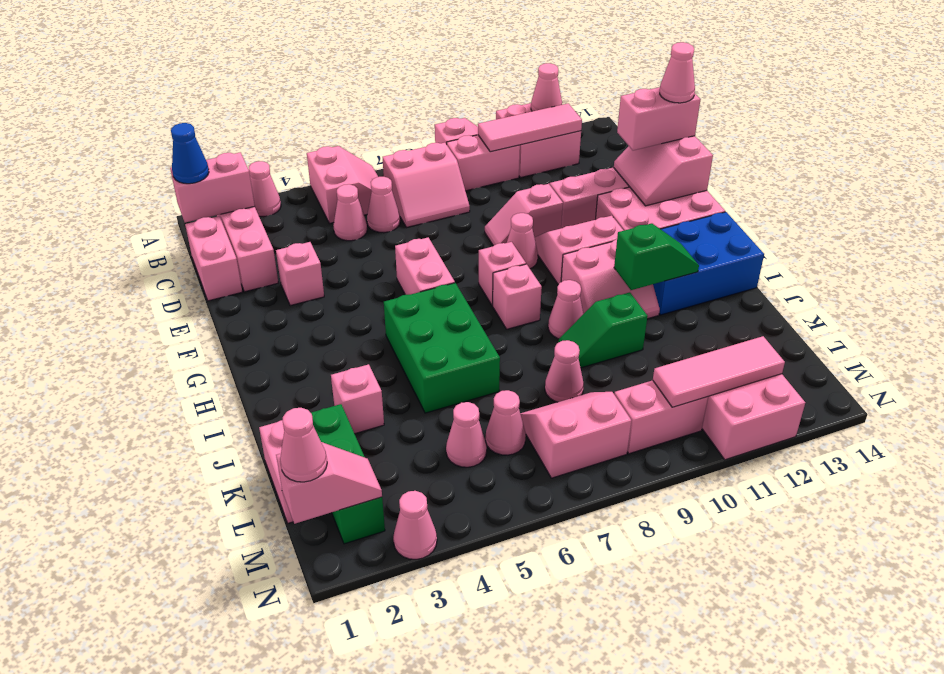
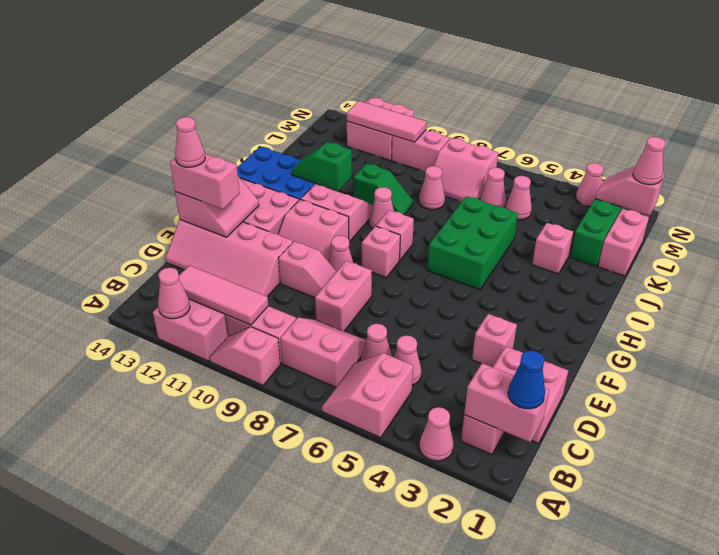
pink 1x2 brick [395,237,455,295] -> pink 1x2 brick moved to [315,261,372,331]

